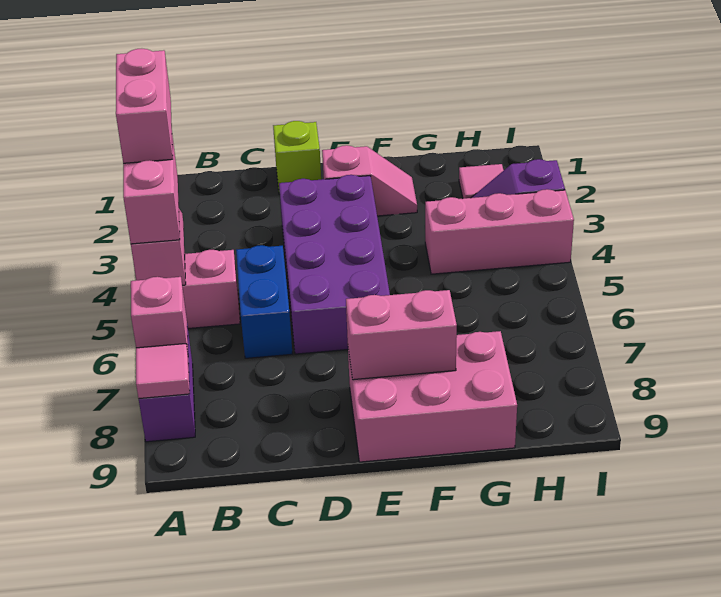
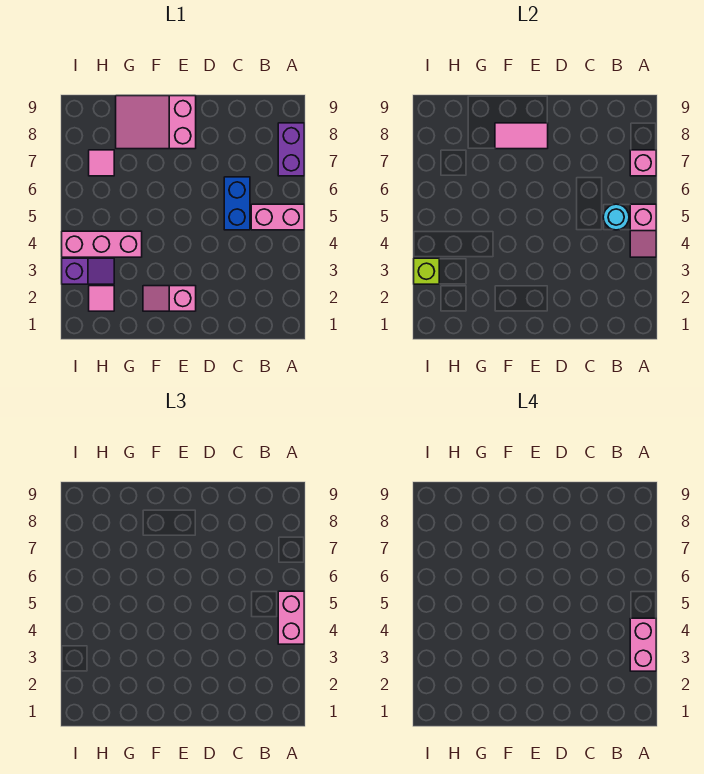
pink 1x1 tile [136,344,190,399] -> pink 1x1 tile moved to [89,150,114,176]
none -> cyan 1x1 round brick [603,204,629,230]
lime 1x1 brick [273,121,321,194] -> lime 1x1 brick moved to [414,258,439,284]
purple 2x4 brick [279,175,390,354] -> none
pink 2x3 brick [348,331,517,462] -> pink 2x3 slope [116,96,196,149]
pink 1x2 brick [346,290,457,380] -> pink 1x2 tile [495,123,548,149]

